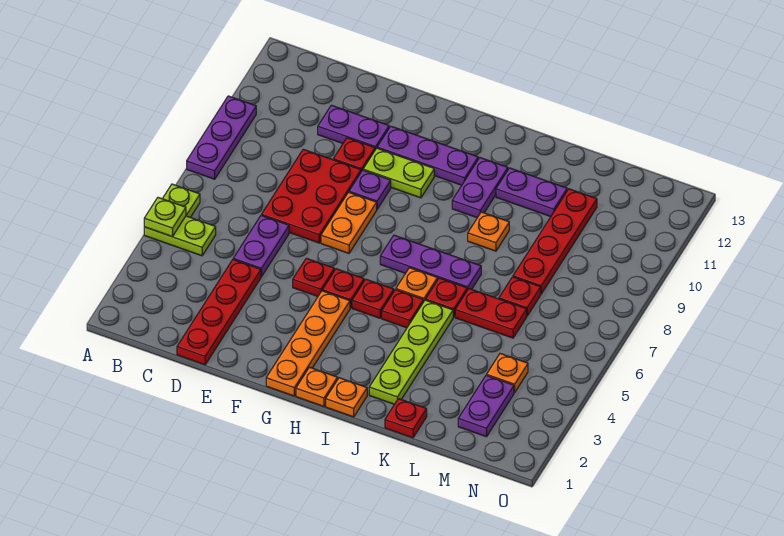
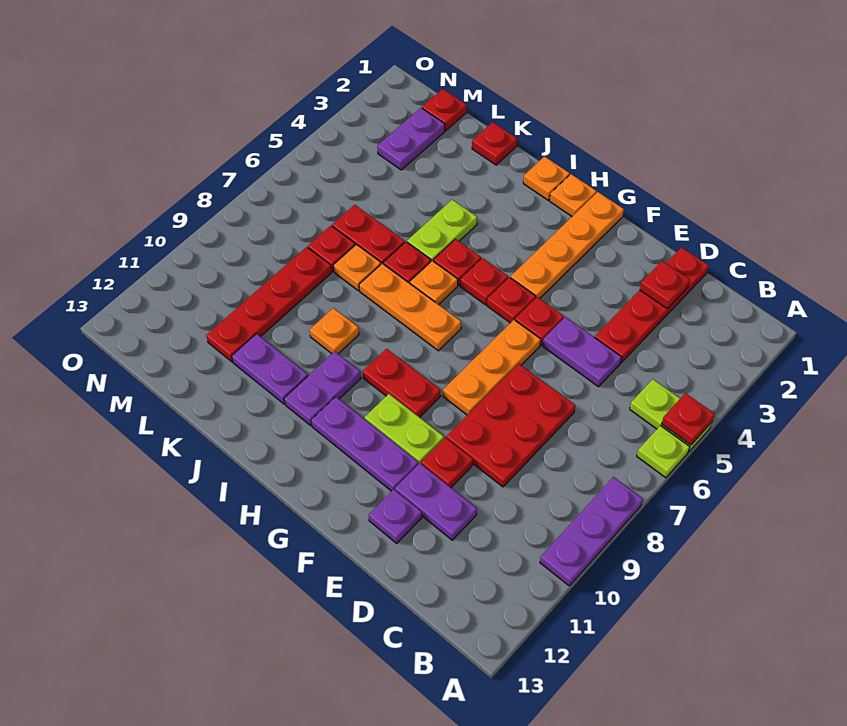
lime 1x1 plate [144,198,186,237] -> red 1x1 plate [662,393,715,445]
none -> red 1x1 plate [640,261,690,309]
purple 1x2 plate [233,215,289,277] -> purple 1x2 plate turned to [543,317,622,387]
orange 1x2 plate [321,192,377,253] -> orange 1x3 plate [443,320,541,415]
purple 1x1 plate [349,170,391,209] -> purple 1x1 plate moved to [369,489,422,543]
none -> red 1x2 plate [363,349,441,417]
purple 1x3 plate [380,235,481,290] -> orange 1x3 plate [359,263,461,351]
lime 1x4 plate [369,300,453,404] -> lime 1x2 plate [407,200,477,261]
none -> red 1x1 plate [422,89,466,131]
orange 1x1 plate [487,354,528,393] -> orange 1x1 plate moved to [333,244,381,291]

